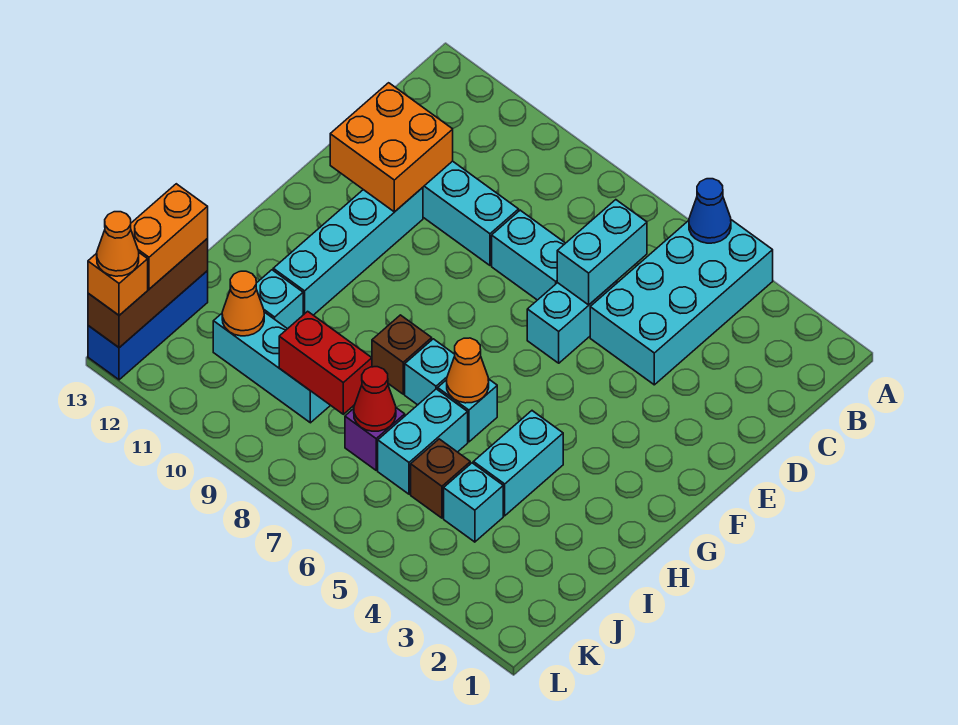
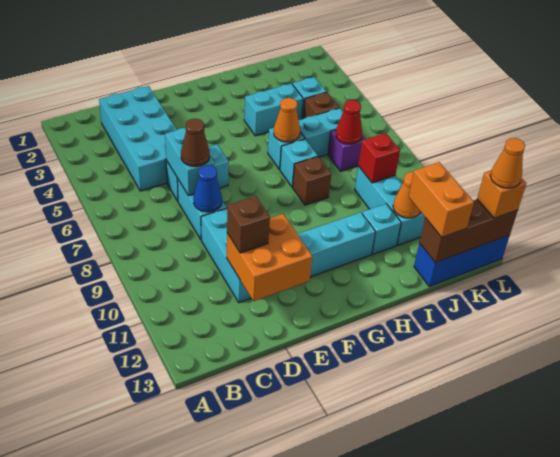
cyan 2x4 brick [590,220,773,385] -> cyan 2x4 brick turned to [99,86,177,191]
blue 1x1 cone [689,179,731,243] -> blue 1x1 cone moved to [193,165,222,212]
cyan 1x2 brick [557,200,647,305] -> cyan 1x2 brick turned to [165,128,214,196]
none -> brown 1x1 cone [181,119,210,167]
none -> brown 1x1 brick [227,196,270,253]
red 1x2 brick [279,311,372,414] -> red 1x1 brick [358,133,400,183]
orange 1x2 brick [131,184,208,289] -> orange 1x2 brick turned to [409,162,474,237]

